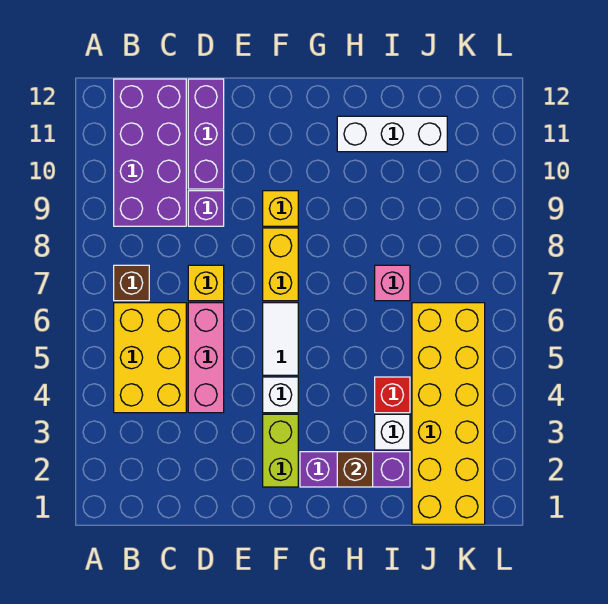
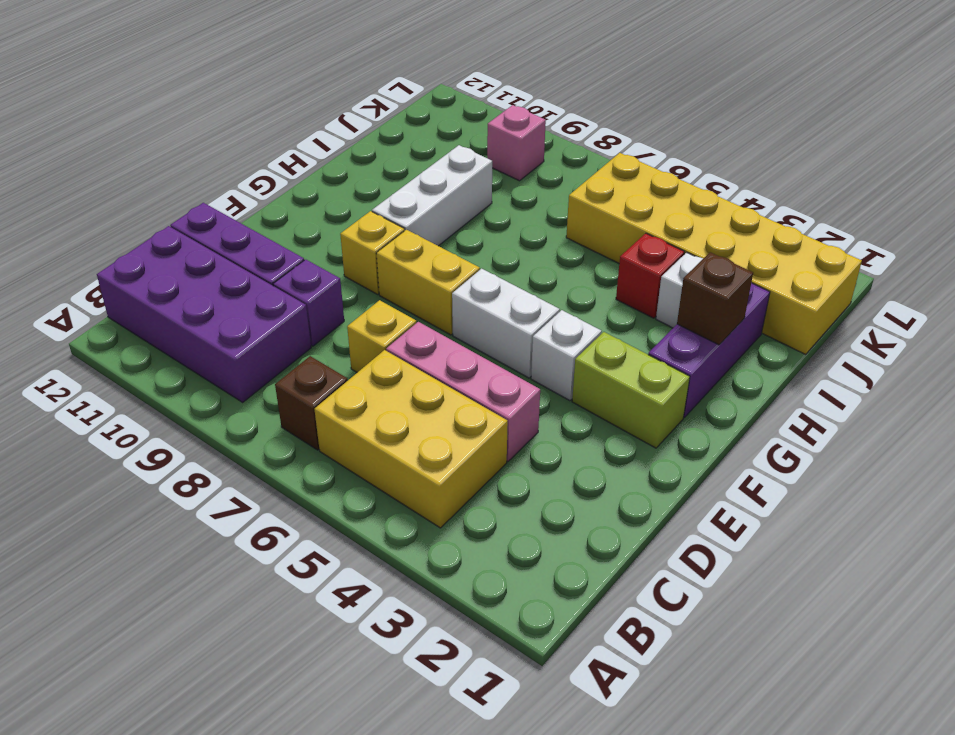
white 1x2 tile [263,303,298,375] -> white 1x2 brick [452,269,560,378]
white 1x3 brick [337,116,447,152] -> white 1x3 brick moved to [372,145,492,246]
pink 1x1 brick [375,265,410,301] -> pink 1x1 brick moved to [487,105,546,181]

